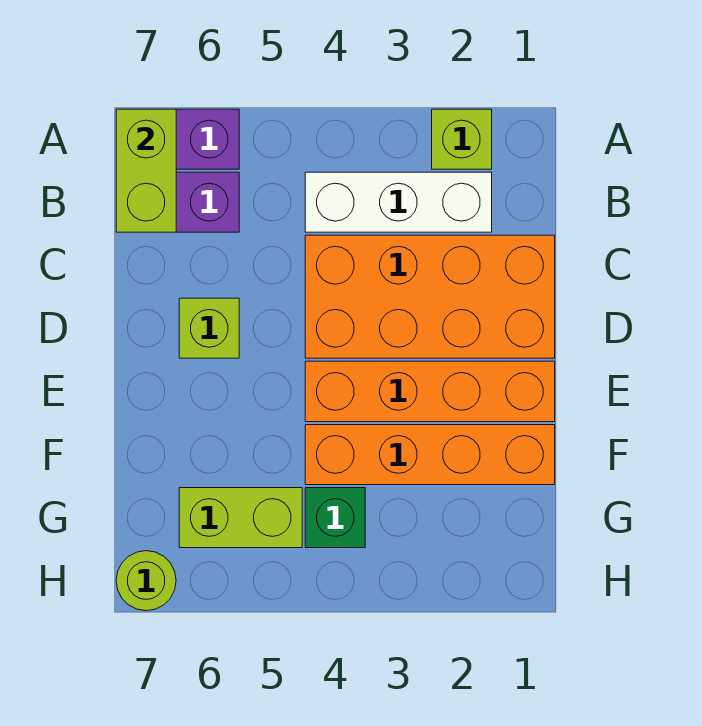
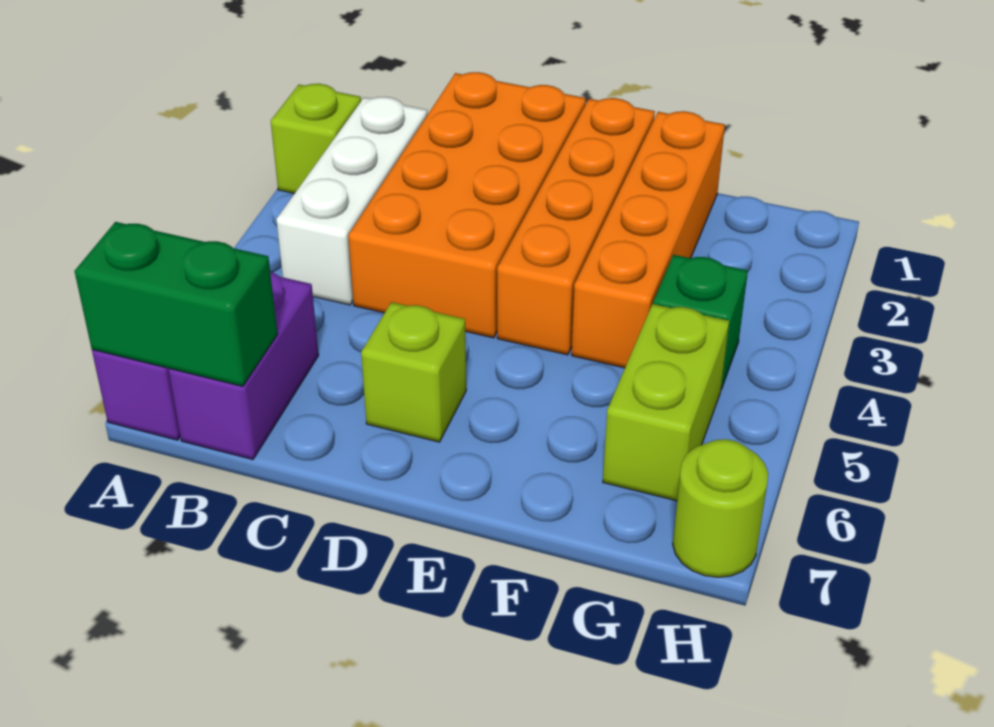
lime 1x2 brick [116,109,176,232] -> green 1x2 brick [75,222,277,386]

